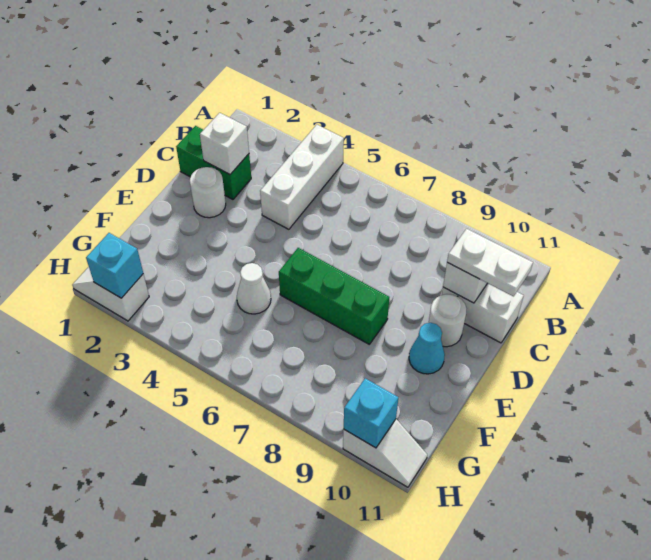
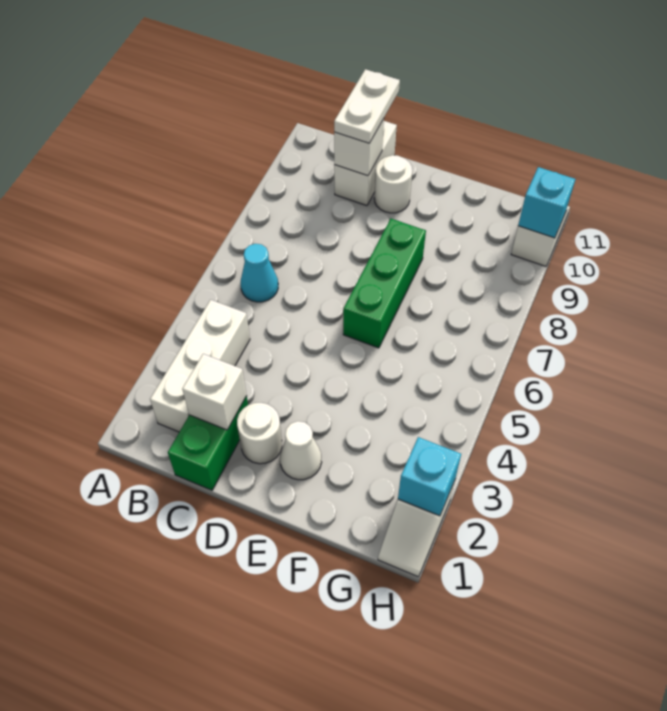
white 1x3 brick [260,125,344,229] -> white 1x3 brick turned to [150,300,250,432]
cyan 1x1 cone [409,323,445,374] -> cyan 1x1 cone moved to [241,244,278,302]
white 1x1 cone [237,263,271,314] -> white 1x1 cone moved to [280,421,322,480]

